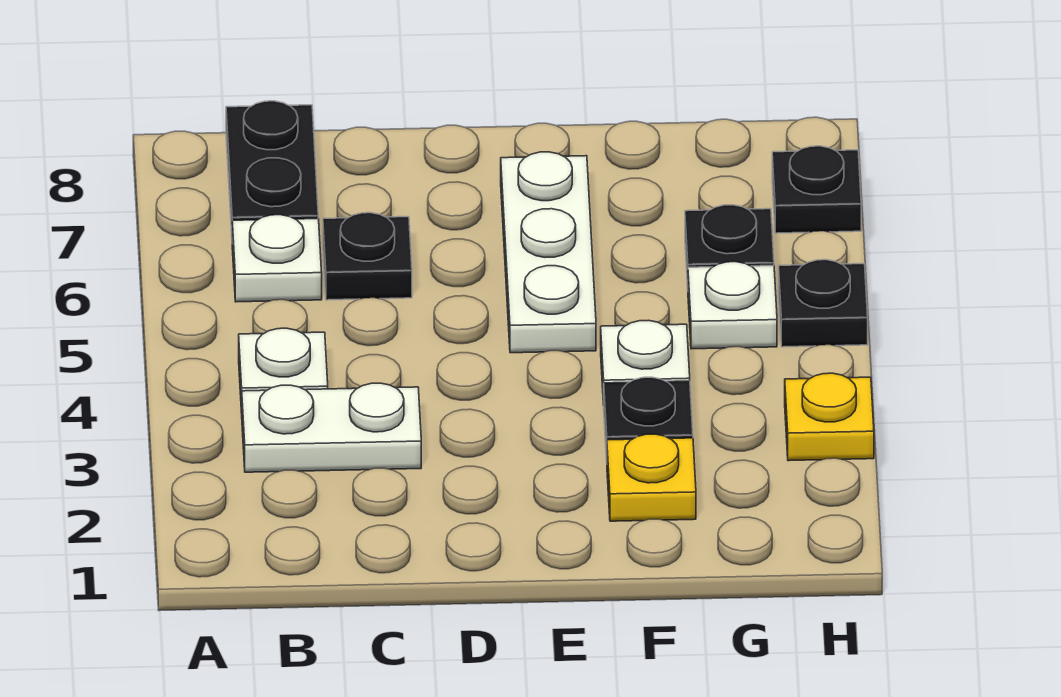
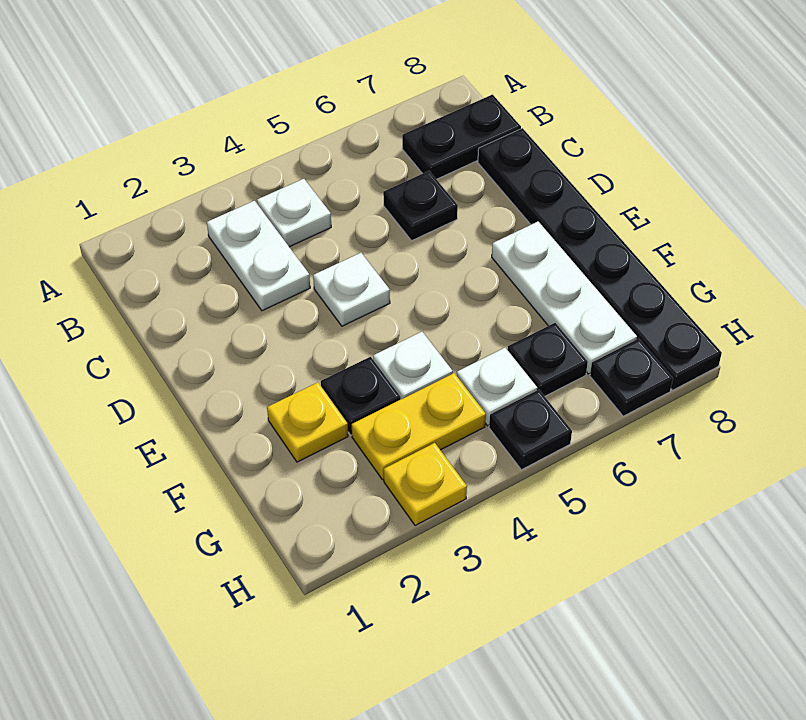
white 1x1 plate [232,215,322,302] -> white 1x1 plate moved to [313,253,390,326]
none -> black 1x6 plate [478,128,722,390]
white 1x3 plate [501,152,596,353] -> white 1x3 plate turned to [492,222,637,374]
none -> yellow 1x2 plate [352,373,486,480]

